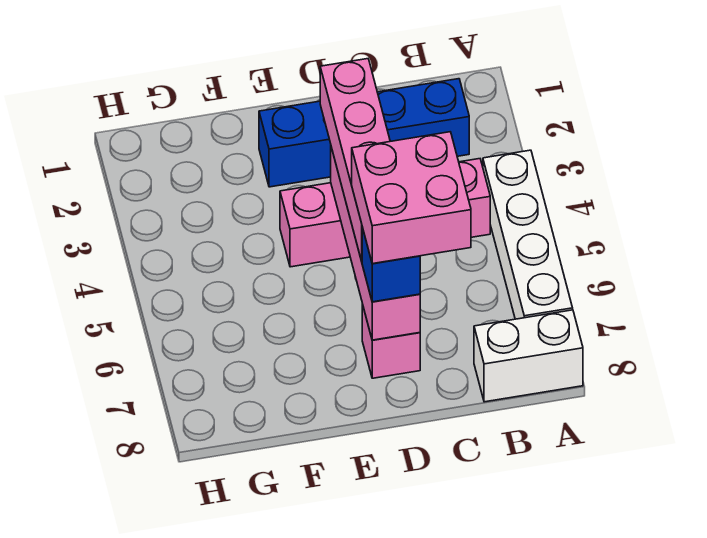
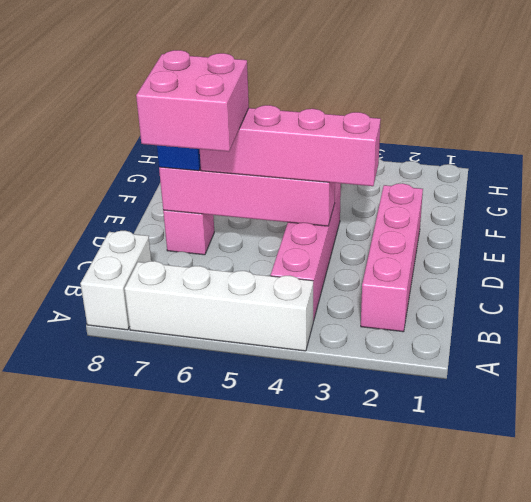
blue 1x4 brick [259,79,469,187] -> pink 1x4 brick [361,183,423,332]

